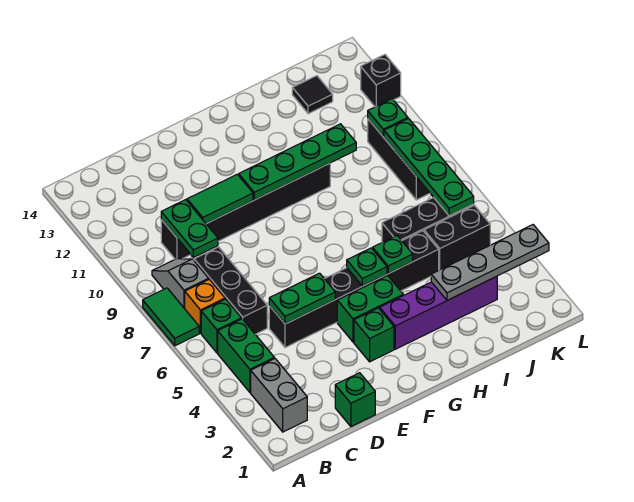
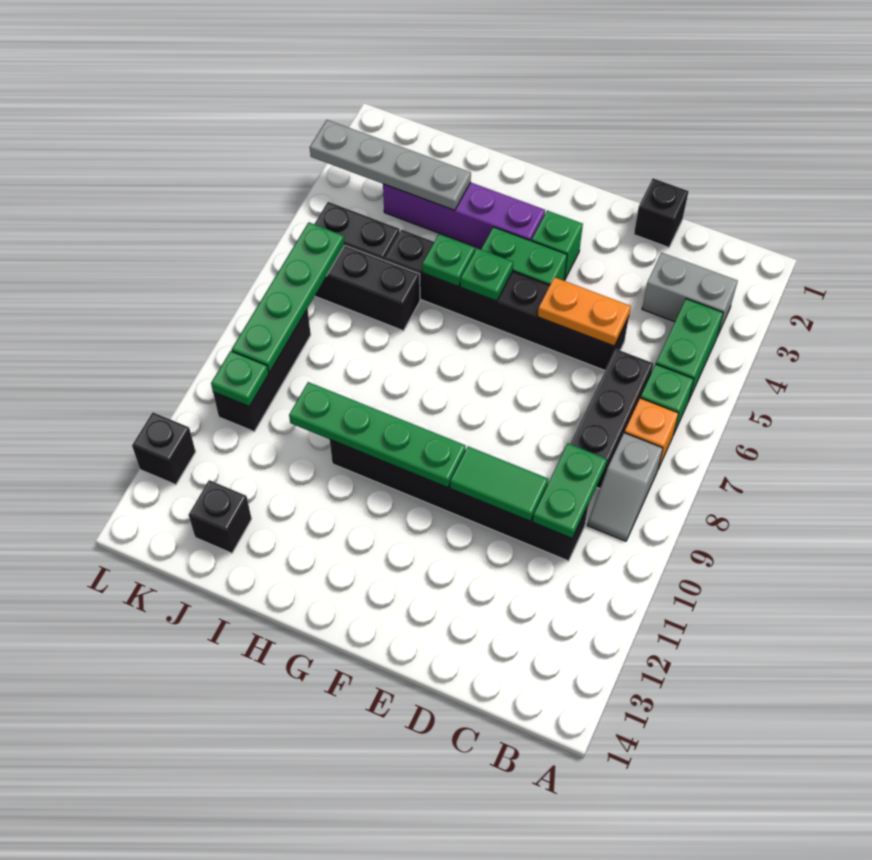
green 1x2 tile [143,288,199,346] -> none
grey 1x2 brick [251,359,307,432] -> grey 1x2 brick turned to [642,253,738,336]
green 1x1 brick [335,373,375,427] -> black 1x1 brick [634,178,689,247]
green 1x2 plate [269,273,335,324] -> orange 1x2 plate [538,277,631,346]
black 1x1 tile [292,76,333,114] -> black 1x1 brick [189,480,252,553]

